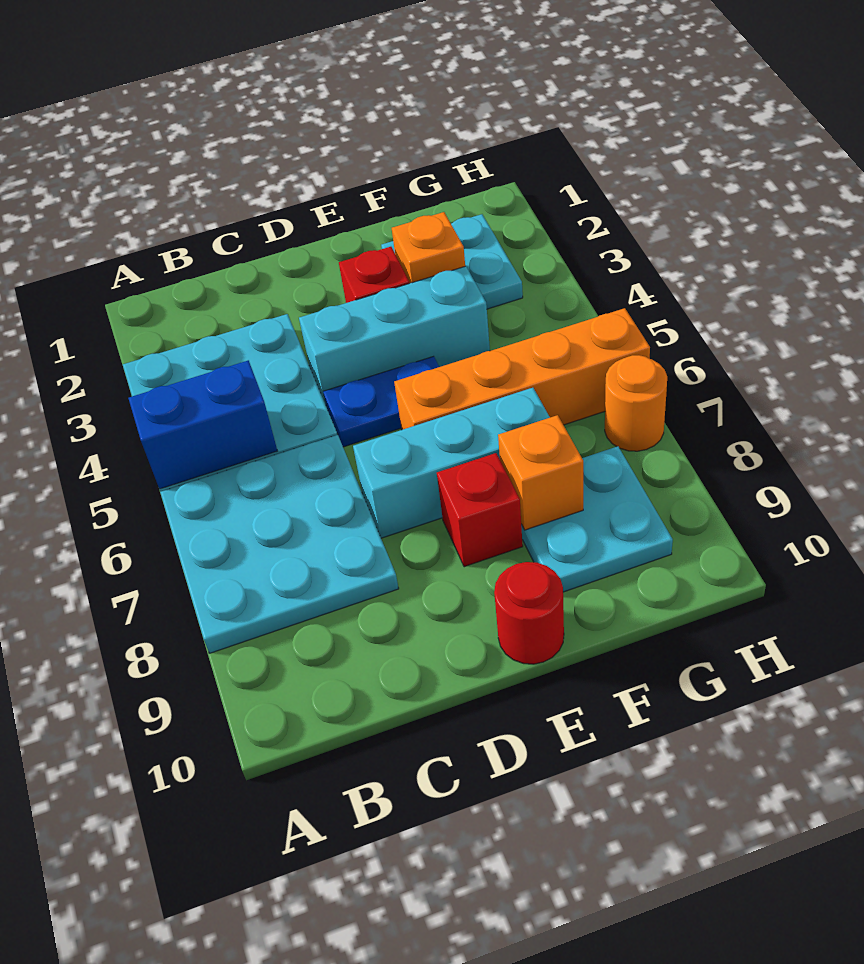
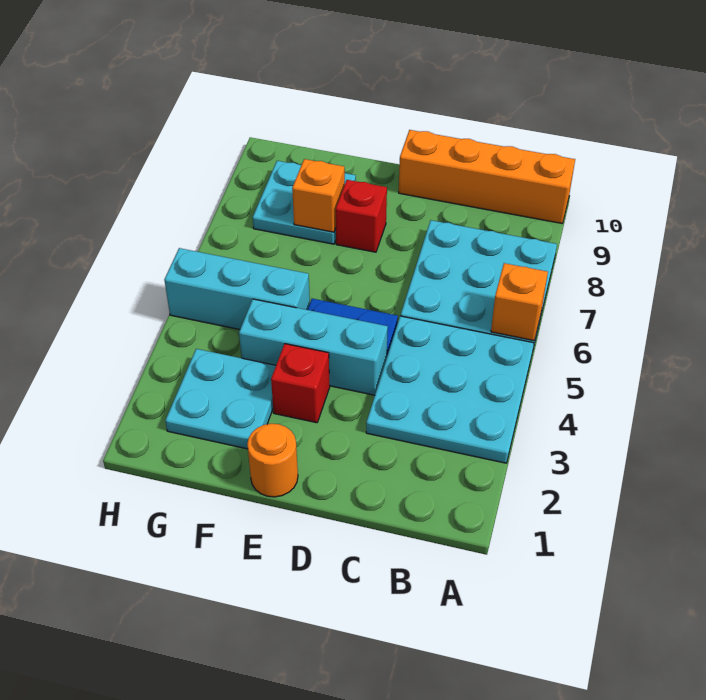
blue 1x2 brick [128,360,277,489] -> none
cyan 1x3 brick [353,388,550,538] -> cyan 1x3 brick moved to [164,248,310,329]
orange 1x4 brick [394,308,650,430] -> orange 1x4 brick moved to [399,130,575,223]
red 1x1 round brick [494,562,564,664] -> none
orange 1x1 brick [392,212,465,283] -> orange 1x1 brick moved to [491,263,548,341]
orange 1x1 round brick [605,355,667,451] -> orange 1x1 round brick moved to [247,424,298,497]

